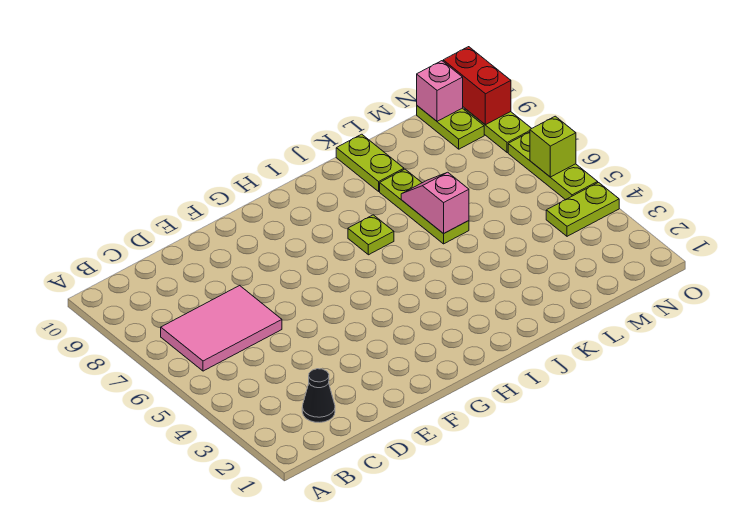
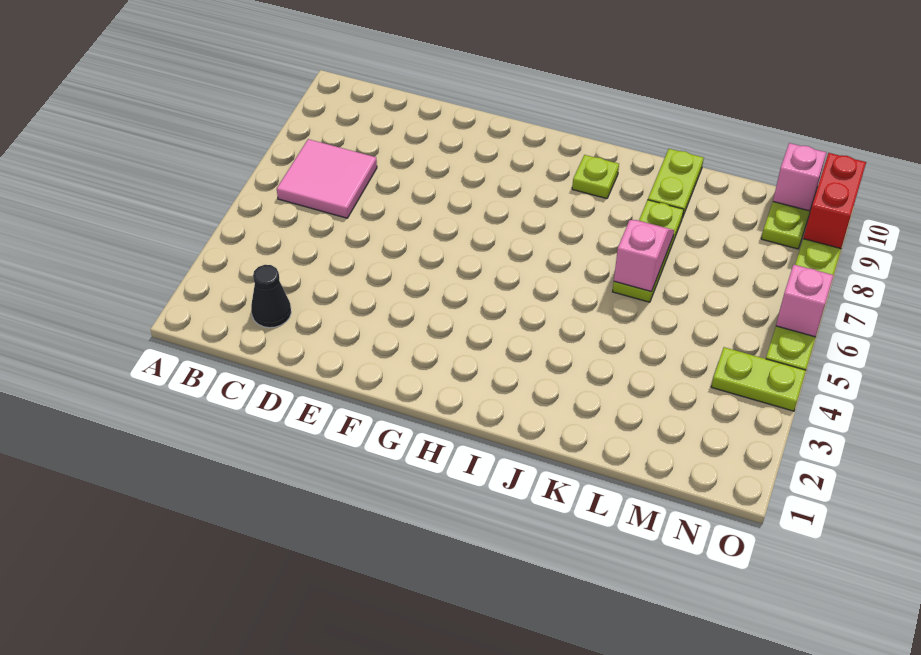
pink 2x3 tile [161,285,282,371] -> pink 2x2 tile [277,139,377,218]
lime 1x1 plate [348,215,394,255] -> lime 1x1 plate moved to [572,155,619,199]
lime 1x1 brick [530,116,576,177] -> pink 1x1 brick [776,265,834,337]

